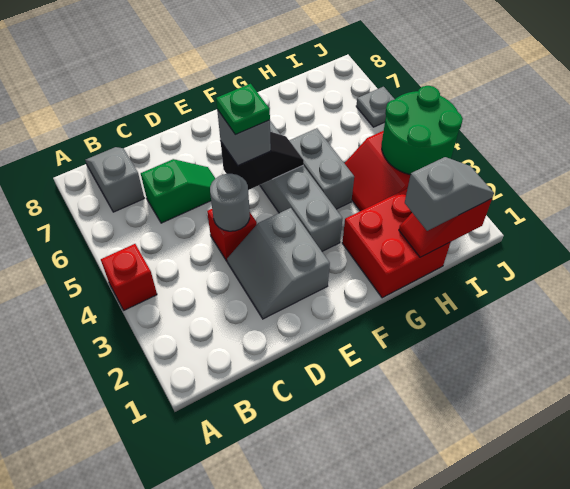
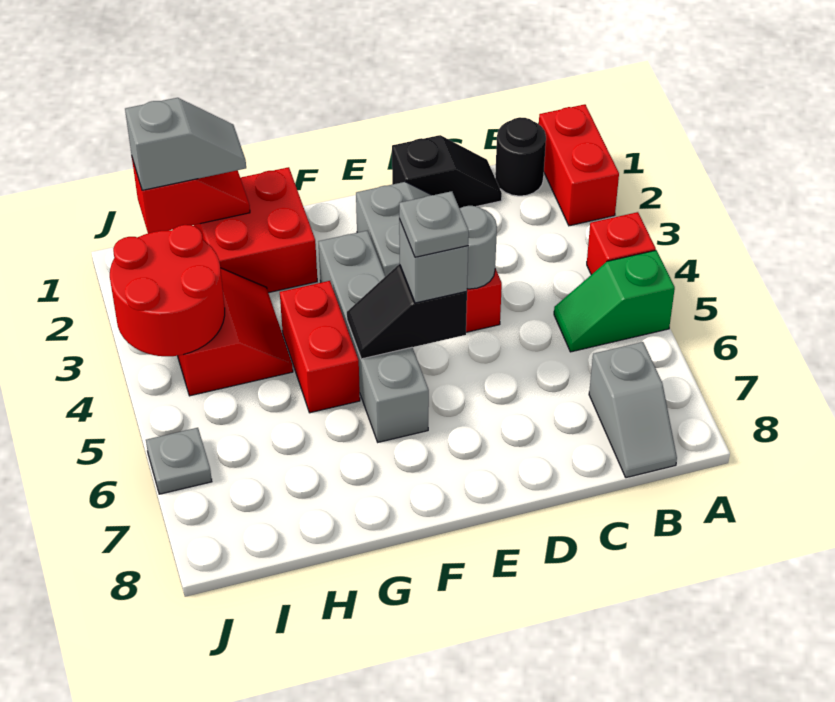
none -> red 1x2 brick [539,104,619,226]
none -> black 1x1 round brick [495,117,546,196]
none -> black 1x2 slope [392,135,502,208]
green 1x2 slope [141,159,215,223] -> green 1x2 slope moved to [554,250,675,352]
green 1x1 plate [216,84,270,135] -> grey 1x1 plate [399,191,469,257]
grey 1x2 brick [289,128,354,209] -> red 1x2 brick [280,281,360,413]
grey 1x2 slope [405,157,494,231] -> grey 1x2 slope turned to [125,98,246,190]
green 2x2 round brick [382,86,463,175] -> red 2x2 round brick [110,225,225,356]

